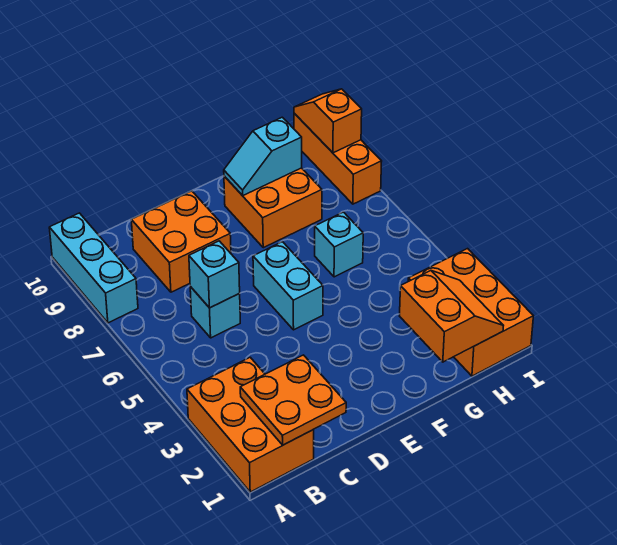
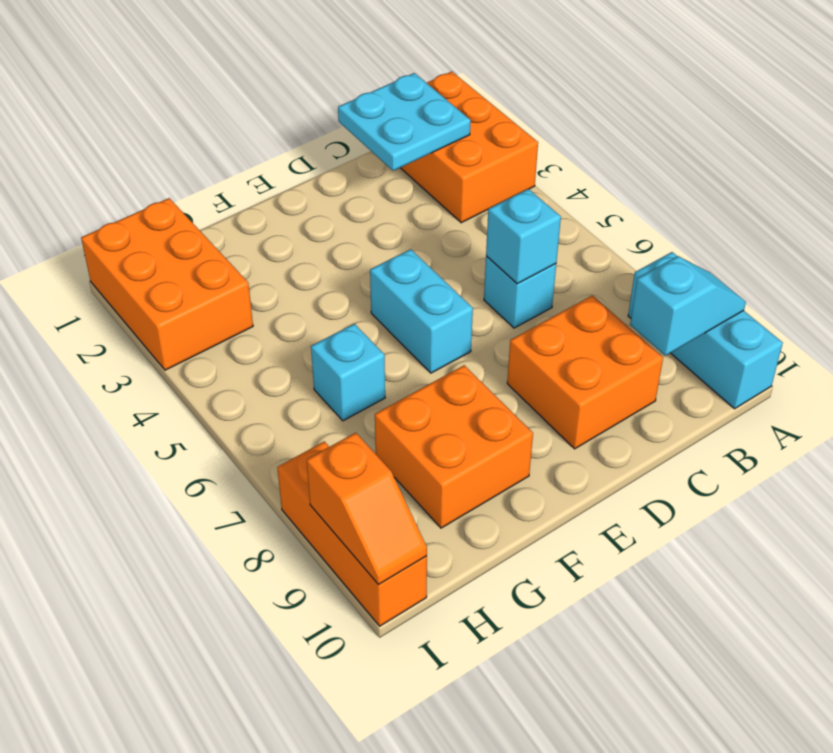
orange 2x2 plate [240,355,346,445] -> cyan 2x2 plate [338,73,471,171]
cyan 1x2 slope [224,117,302,196] -> cyan 1x2 slope moved to [630,256,746,356]
orange 2x2 slope [400,271,504,362] -> none

